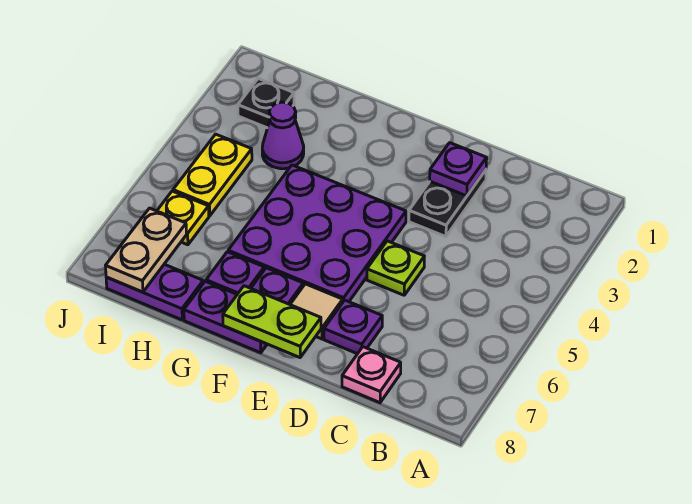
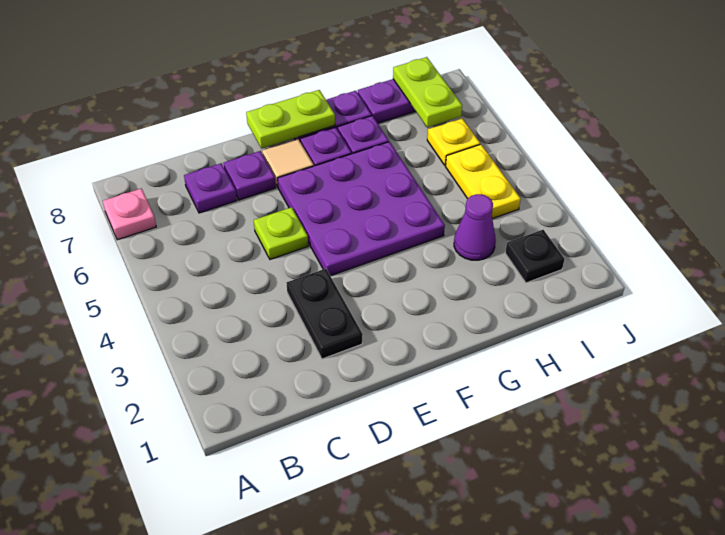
pink 1x1 plate [342,347,401,403] -> pink 1x1 plate moved to [103,189,156,240]
purple 1x1 plate [430,143,487,196] -> purple 1x1 plate moved to [184,163,237,213]
tan 1x2 plate [106,208,187,292] -> lime 1x2 plate [393,57,462,128]

